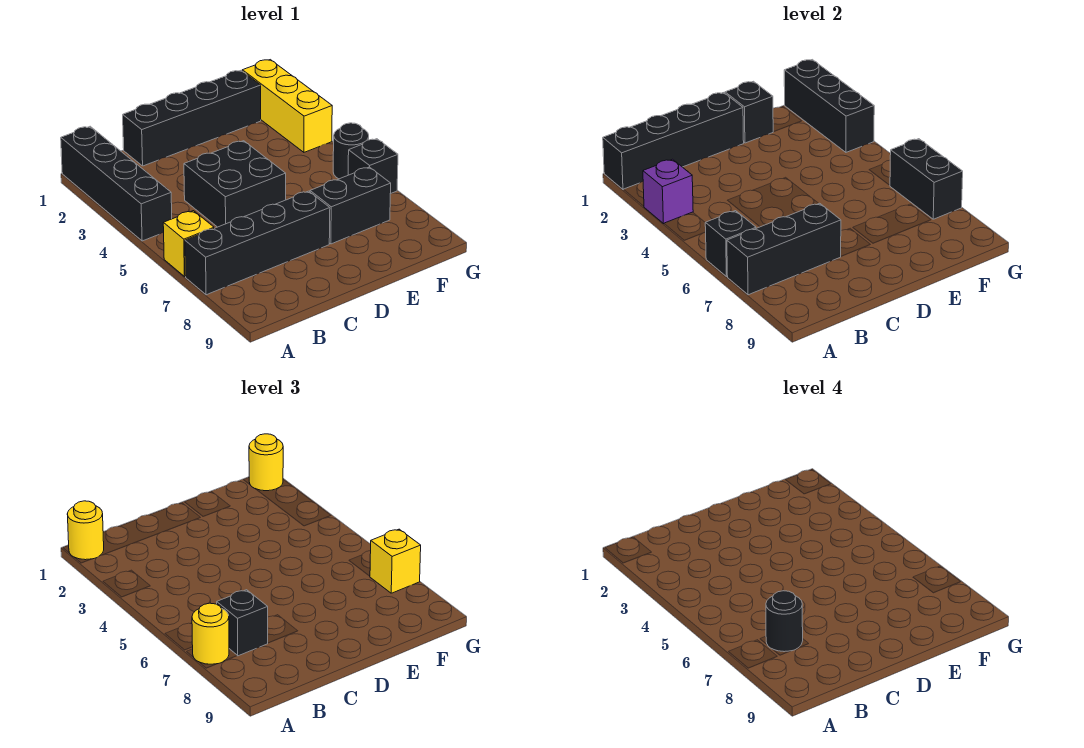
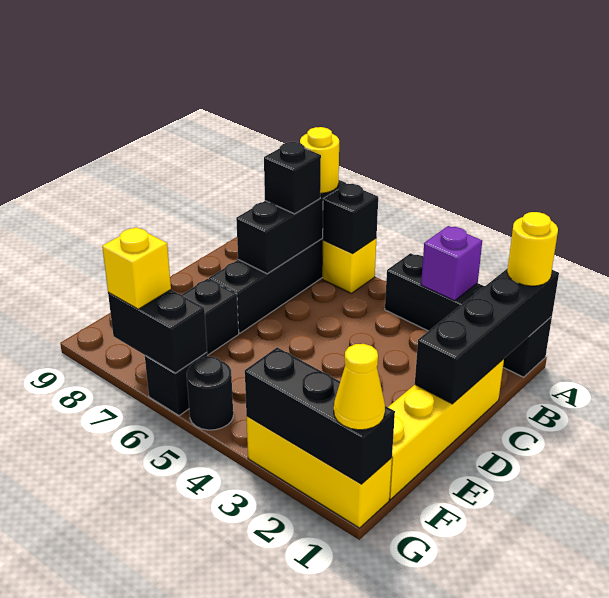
black 1x1 round brick [766,591,803,652] -> none
black 1x4 brick [123,71,261,166] -> yellow 1x4 brick [388,359,504,499]
black 2x2 brick [184,141,286,227] -> none
black 1x1 brick [725,81,773,143] -> none
yellow 1x1 round brick [249,434,283,491] -> yellow 1x1 cone [334,344,385,430]

